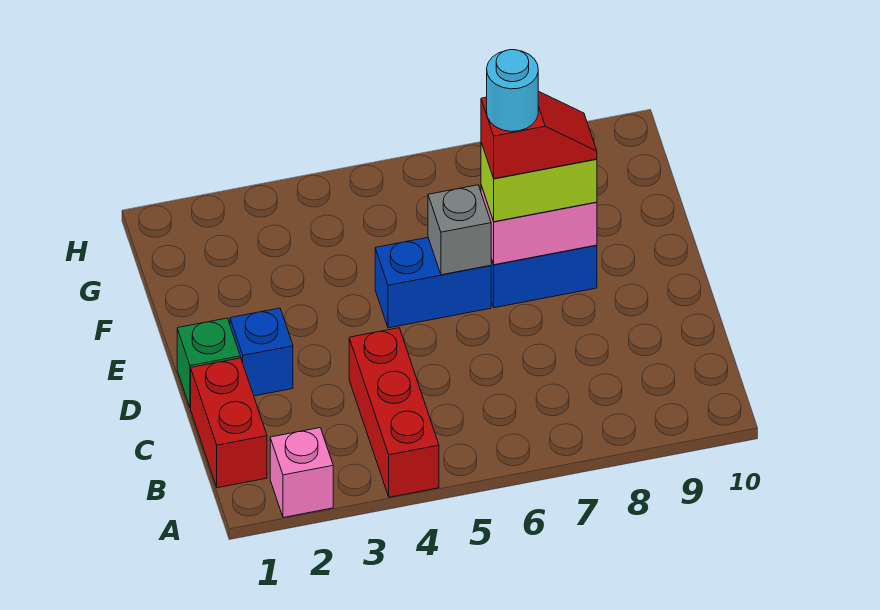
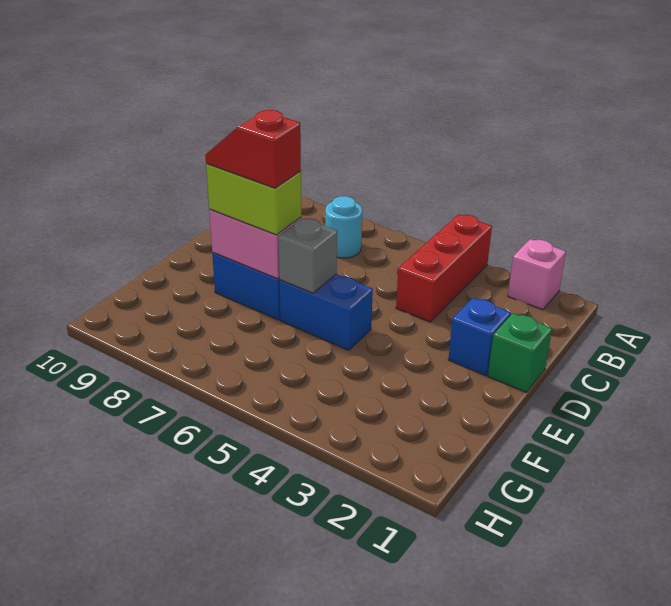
red 1x2 brick [191,358,267,488] -> none
cyan 1x1 round brick [487,50,538,131] -> cyan 1x1 round brick moved to [325,196,362,258]

